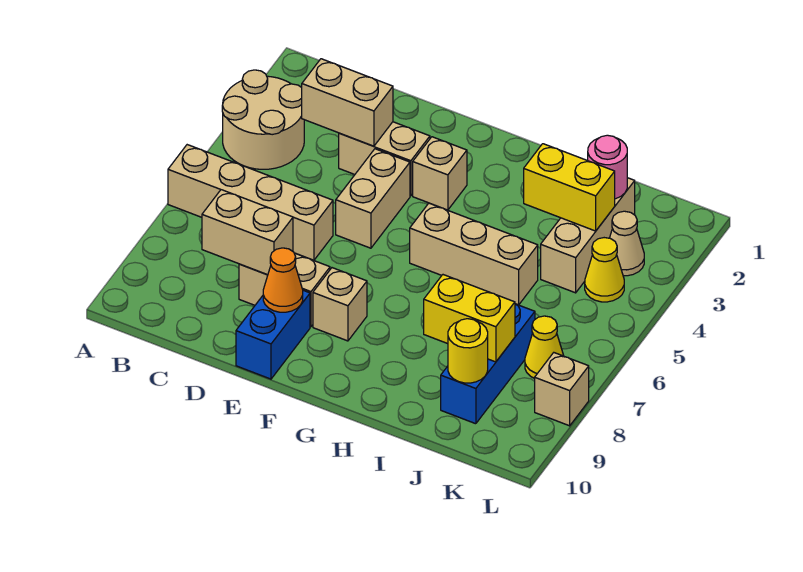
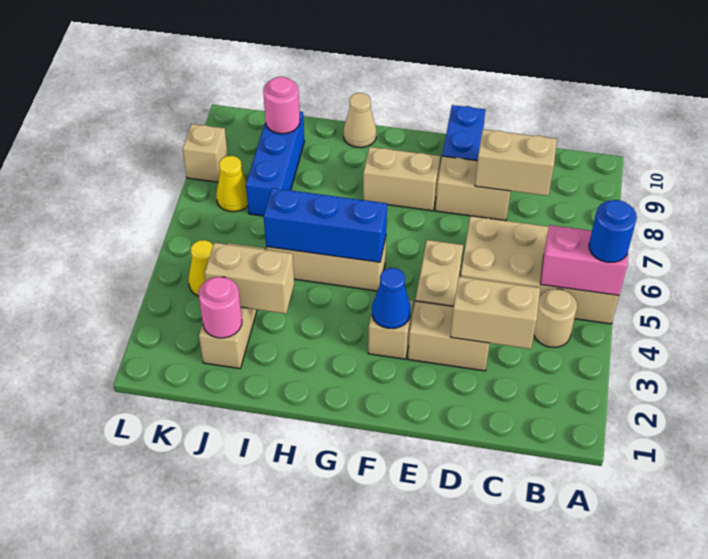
tan 2x2 round brick [222,70,304,169] -> tan 1x1 round brick [534,289,577,347]
none -> pink 1x2 brick [541,225,628,295]
none -> blue 1x1 round brick [589,200,637,262]
tan 1x4 brick [168,145,333,260] -> tan 2x4 brick [460,216,619,324]
orange 1x1 cone [263,248,303,312] -> none
none -> blue 1x1 cone [372,268,411,329]
tan 1x1 brick [313,268,367,341] -> tan 1x2 brick [363,147,440,211]
none -> blue 1x3 brick [264,188,387,262]
yellow 1x2 brick [524,144,615,231] -> tan 1x2 brick [205,243,294,314]
yellow 1x2 brick [424,275,515,362] -> none
yellow 1x1 round brick [448,319,488,383] -> pink 1x1 round brick [263,77,300,134]
tan 1x1 cone [610,211,644,276] -> tan 1x1 cone moved to [344,93,376,148]

